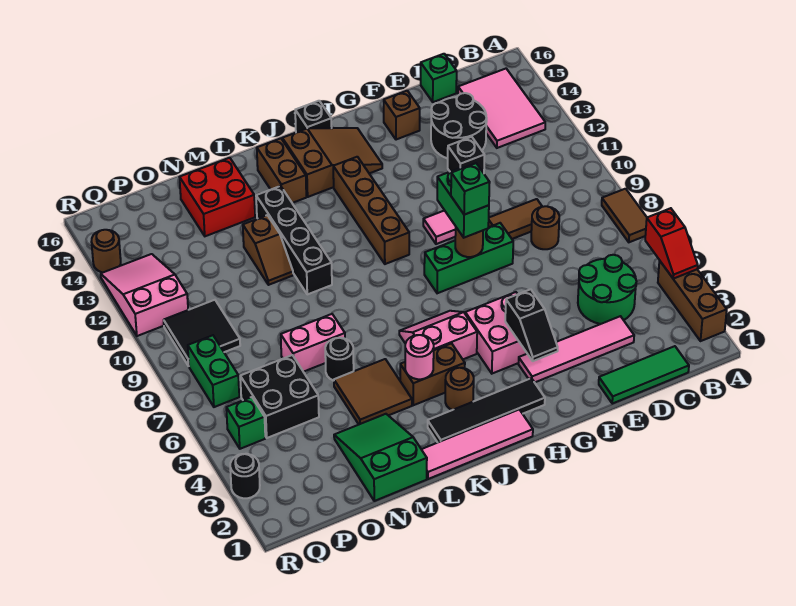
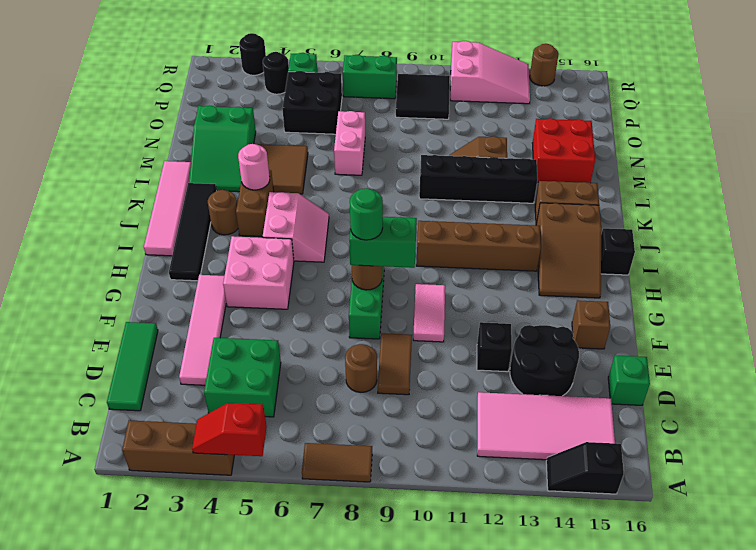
pink 2x3 tile [458,69,545,148] -> pink 2x4 tile [477,392,615,460]
green 2x2 round brick [578,255,637,324] -> green 2x2 brick [204,338,281,417]
black 1x2 slope [505,289,558,361] -> black 1x2 slope moved to [546,442,624,494]
green 1x1 brick [451,163,490,215] -> green 1x1 round brick [350,188,383,240]
green 2x3 slope [334,414,427,501] -> green 2x3 slope turned to [189,106,256,192]
black 1x1 round brick [325,338,354,381] -> black 1x1 round brick moved to [263,52,289,94]

